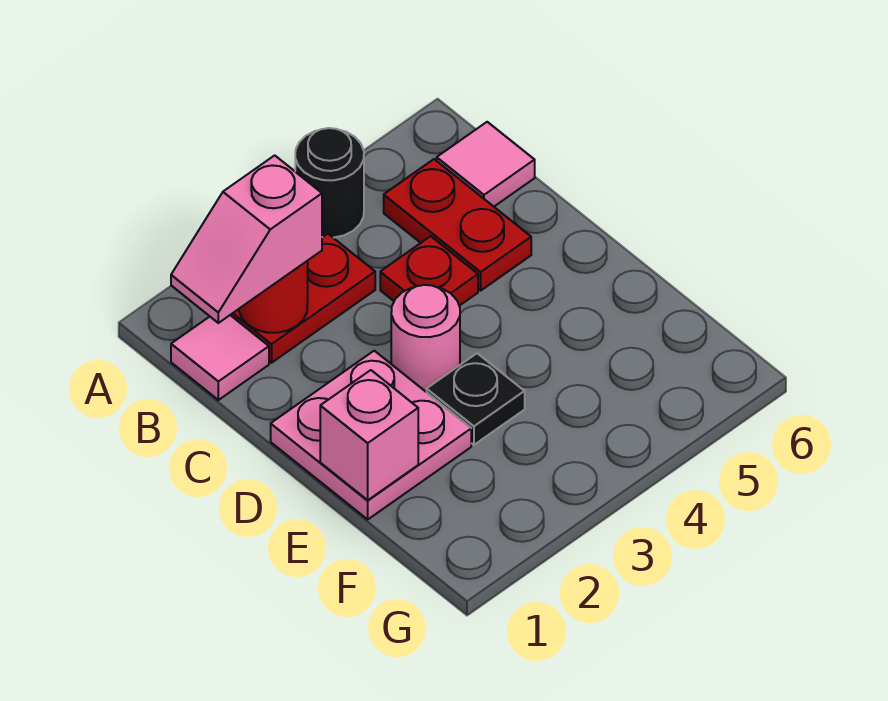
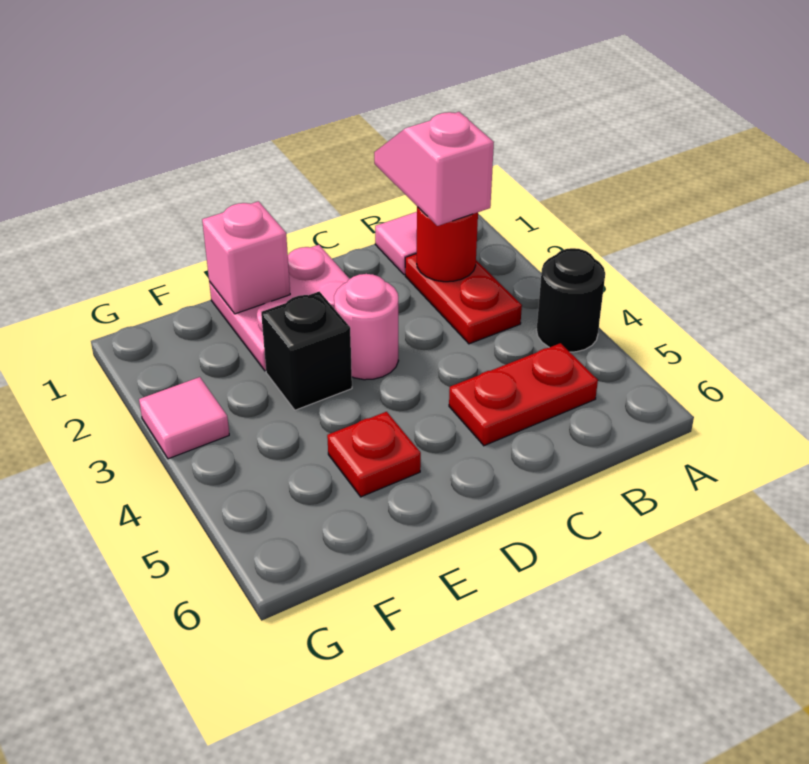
pink 1x1 tile [437,122,535,206] -> pink 1x1 tile moved to [139,377,229,459]
red 1x1 plate [380,236,478,306] -> red 1x1 plate moved to [327,412,421,497]
black 1x1 plate [427,353,525,445] -> black 1x1 brick [261,291,352,410]

